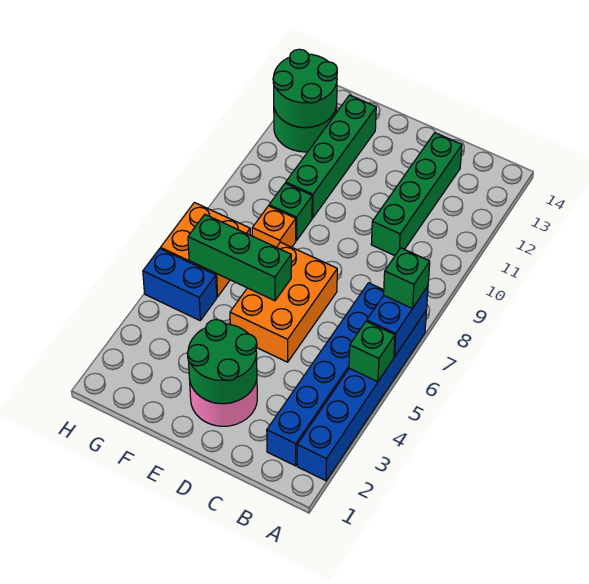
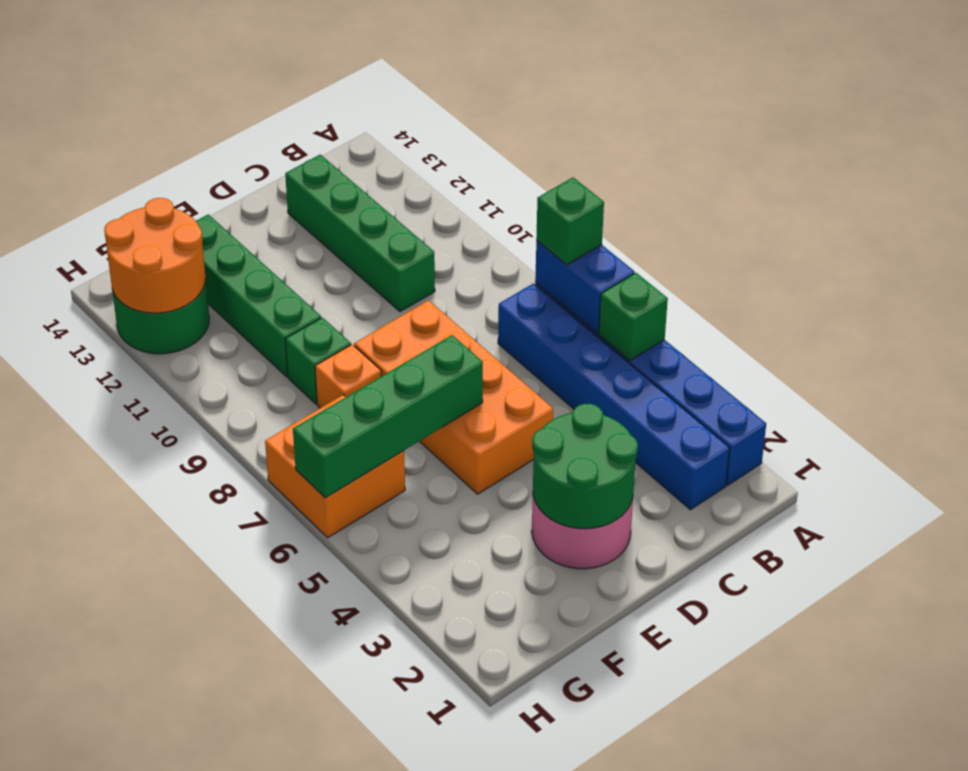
orange 2x3 brick [230,242,337,362] -> orange 2x4 brick [354,300,553,494]
green 1x3 brick [188,215,291,301] -> green 1x4 brick [293,335,483,498]
blue 1x2 brick [143,249,217,320] -> none
green 2x2 round brick [273,49,337,128] -> orange 2x2 round brick [104,198,206,313]

